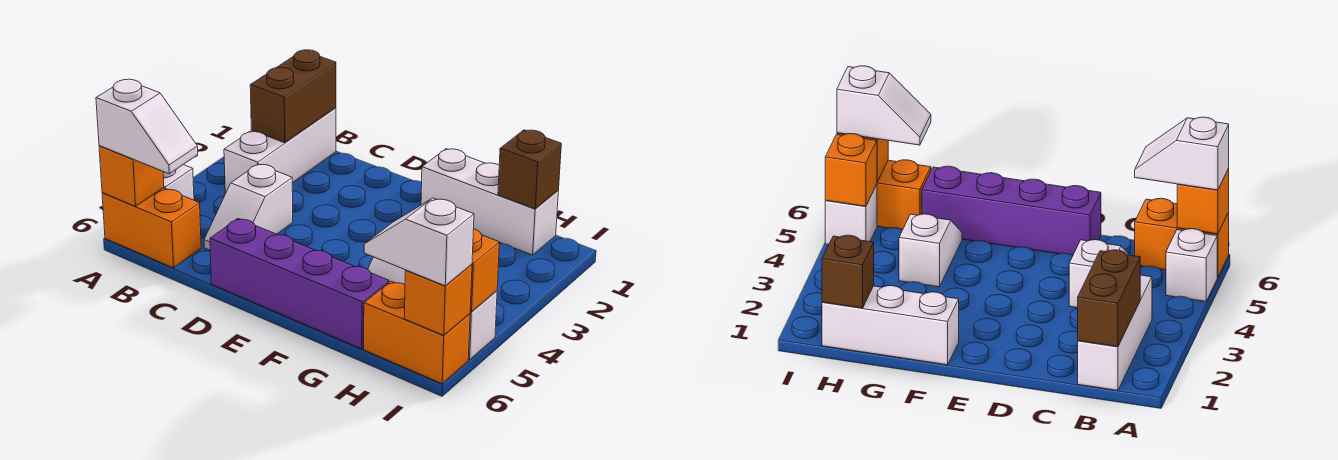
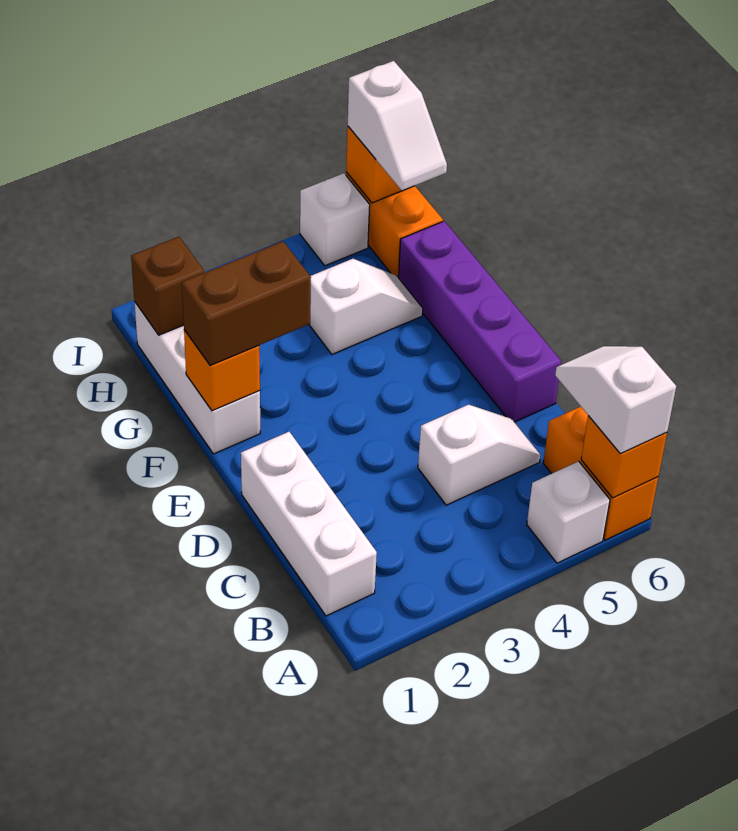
white 1x3 brick [224,108,336,194] -> white 1x3 brick turned to [241,432,377,616]
brown 1x2 brick [250,50,336,143] -> brown 1x2 brick moved to [182,241,311,366]
orange 1x1 brick [470,229,499,312] -> orange 1x1 brick moved to [184,330,260,411]

